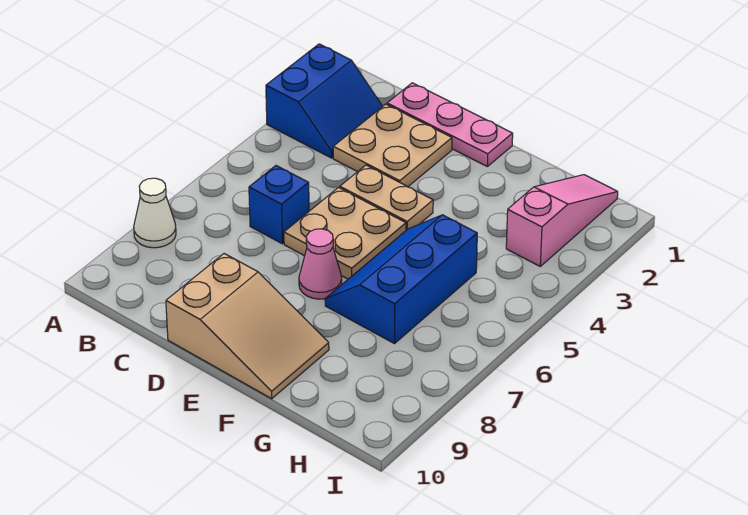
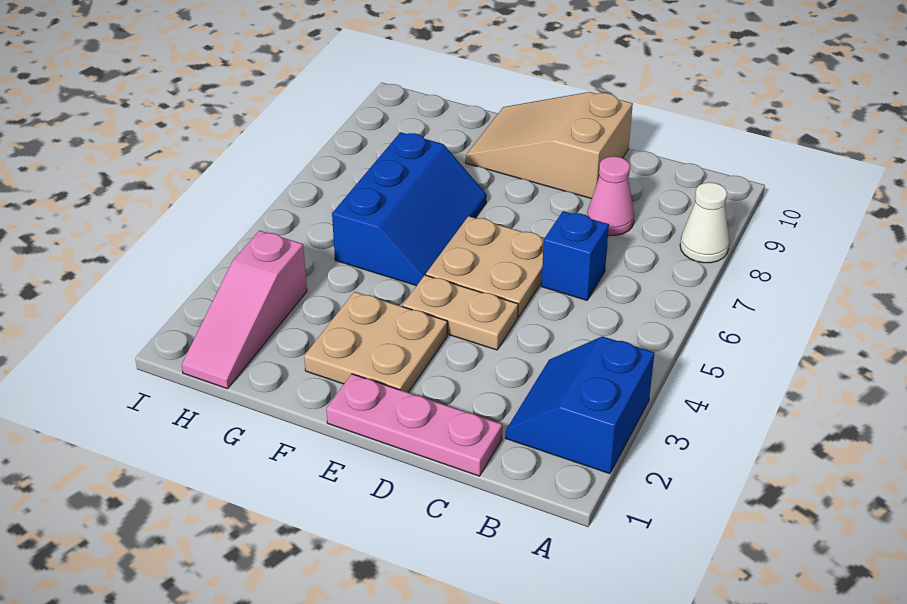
tan 2x2 plate [333,104,452,187] -> tan 2x2 plate moved to [304,292,447,392]
pink 1x1 cone [299,229,342,299] -> pink 1x1 cone moved to [587,156,634,236]

